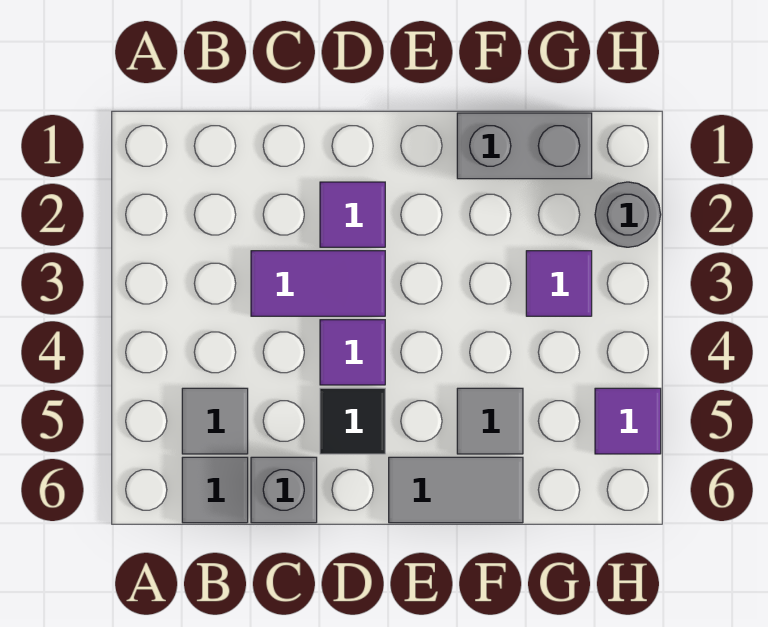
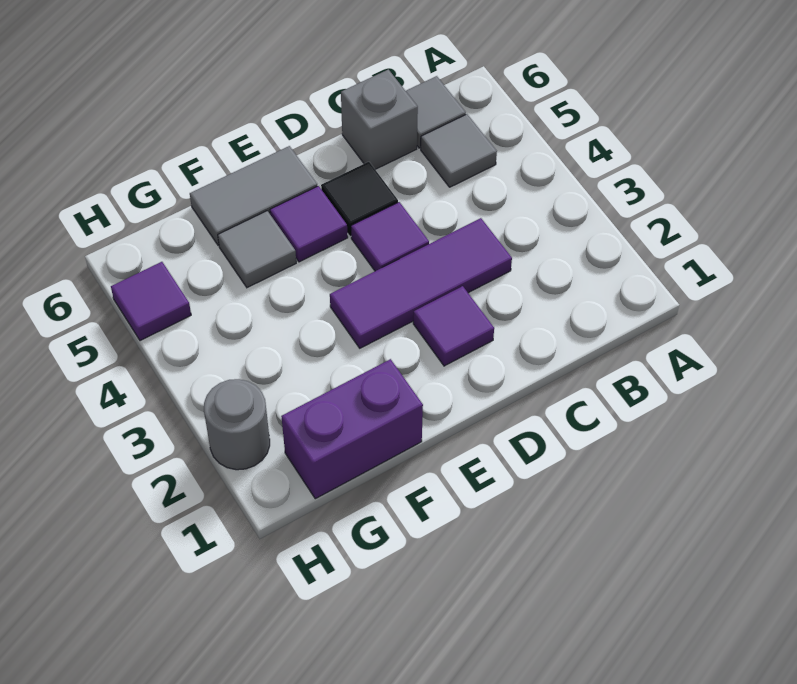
purple 1x2 tile [251,251,385,316] -> purple 1x3 tile [330,218,512,348]
grey 1x2 brick [457,113,592,179] -> purple 1x2 brick [281,359,423,499]
purple 1x1 tile [526,251,592,316] -> purple 1x1 tile moved to [270,186,348,262]

